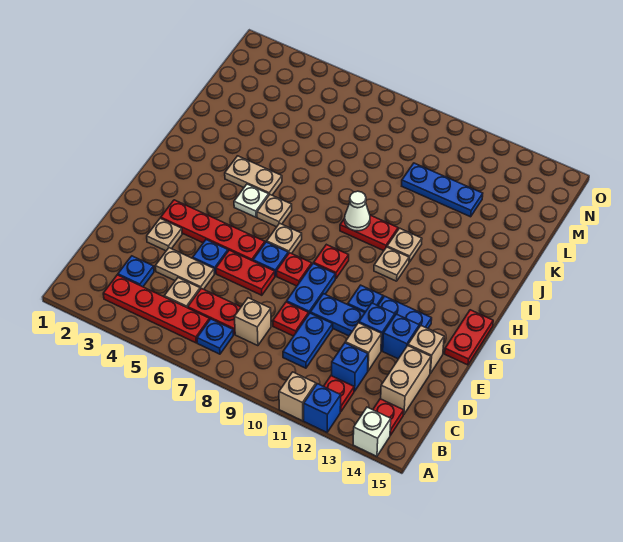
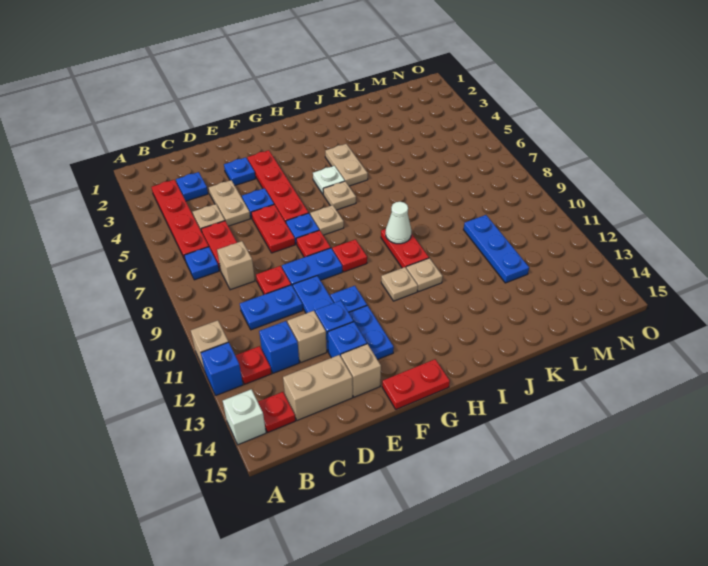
tan 1x1 plate [147,218,182,251] -> blue 1x1 plate [224,158,256,185]

